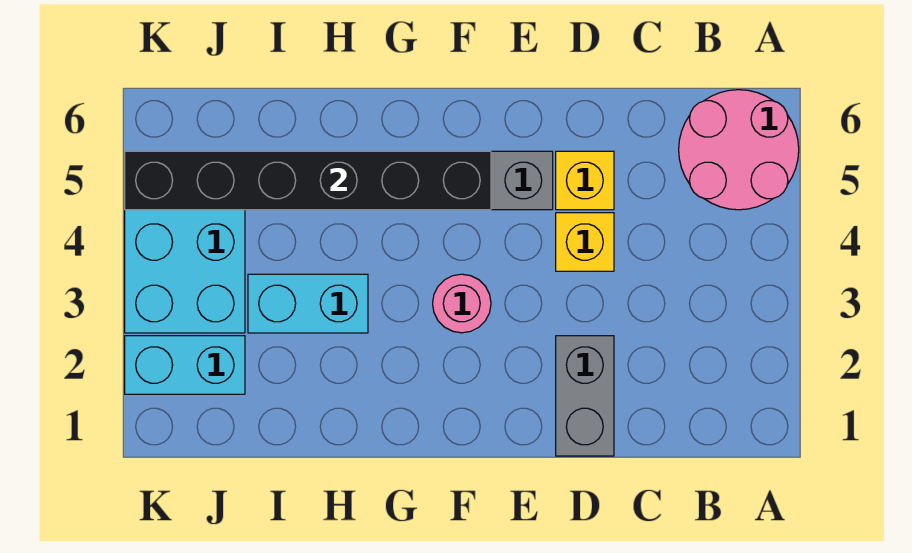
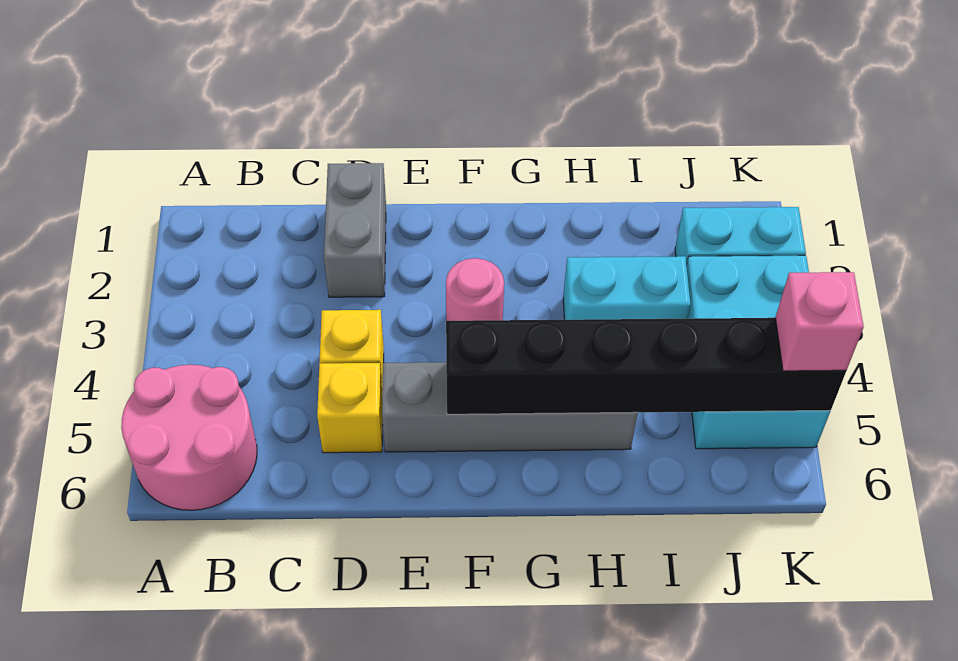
none -> pink 1x1 brick [775,272,864,371]

